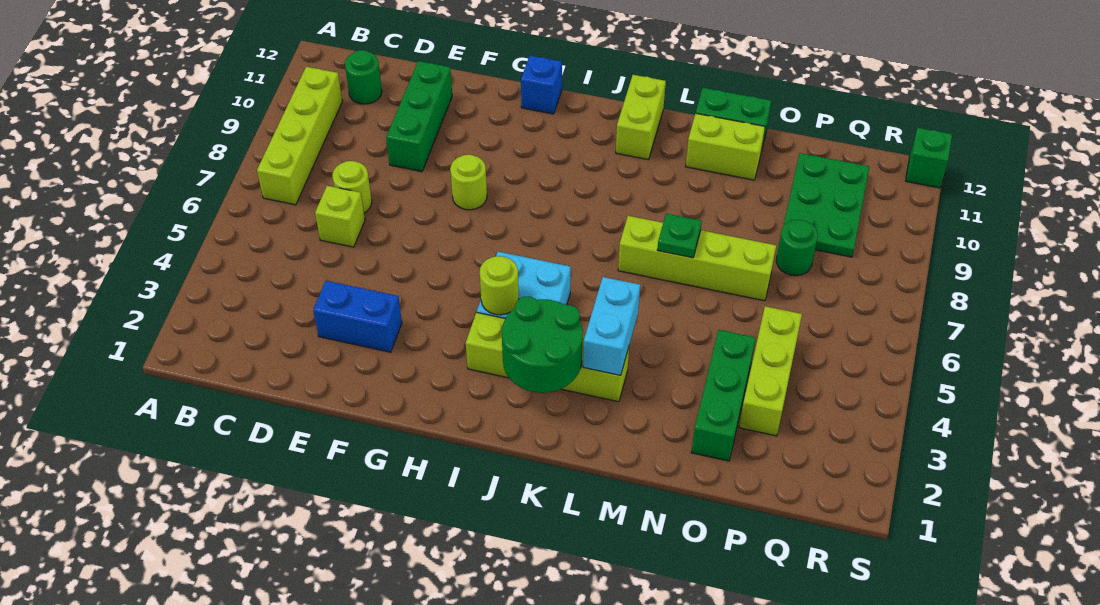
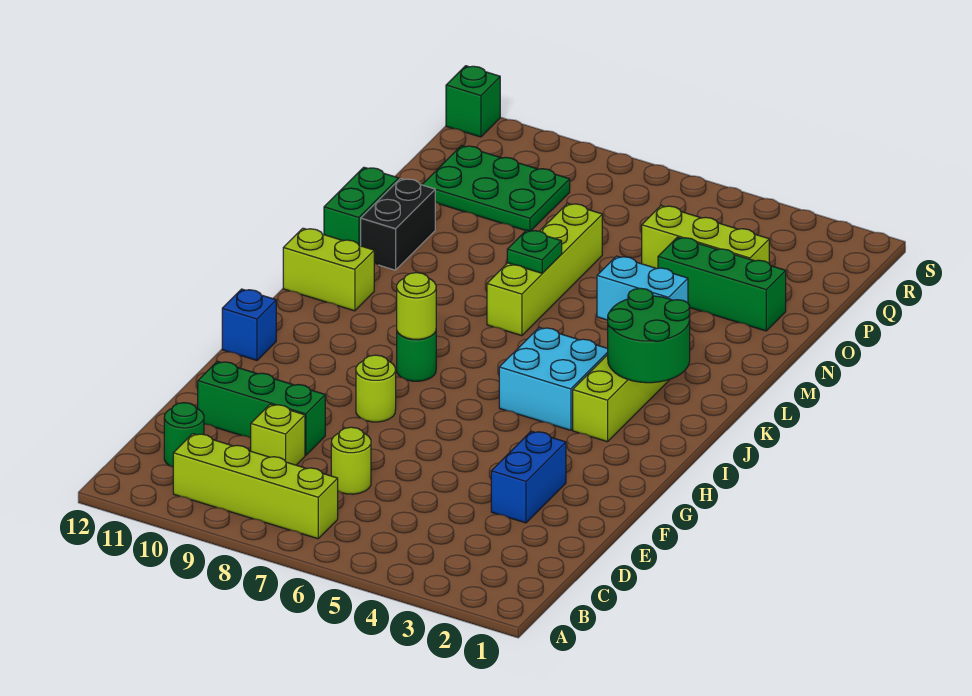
lime 1x1 brick [315,186,365,247] -> lime 1x1 brick moved to [251,404,305,465]
lime 1x1 round brick [480,256,519,315] -> lime 1x1 round brick moved to [397,273,436,339]
lime 1x2 brick [686,113,765,180] -> black 1x2 brick [361,178,435,270]
green 1x1 round brick [776,220,818,276] -> green 1x1 round brick moved to [397,332,436,381]

